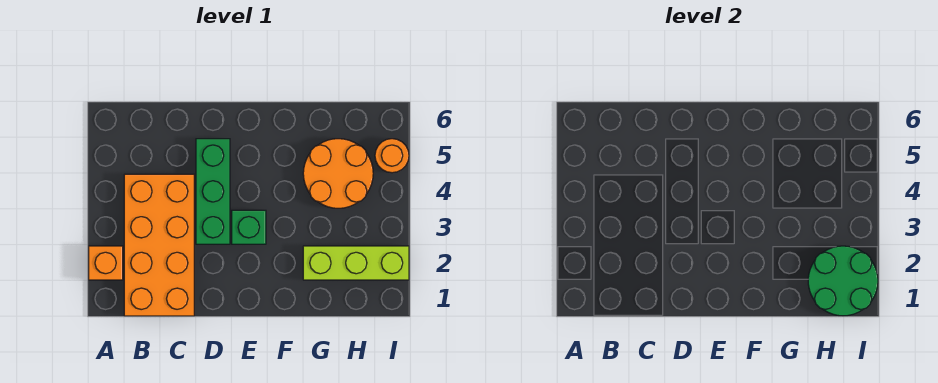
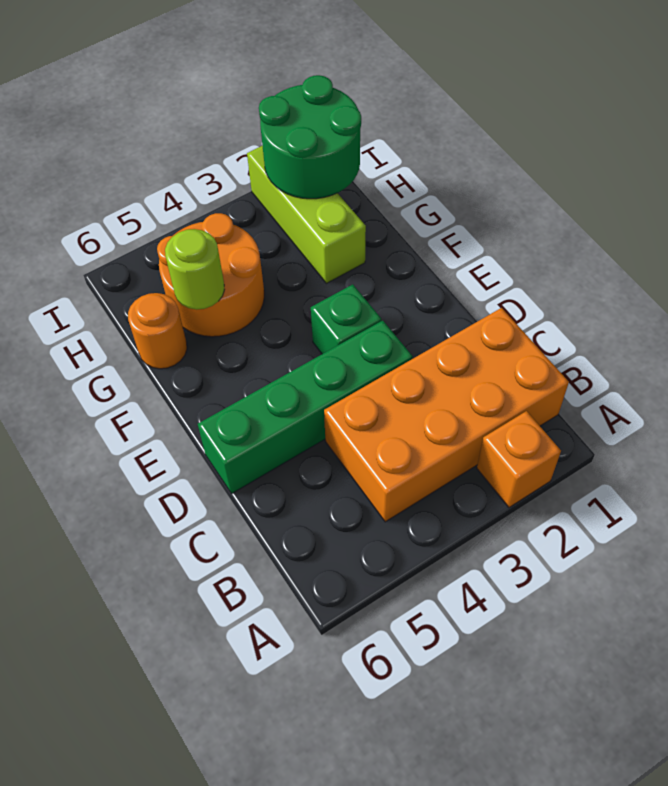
green 1x3 brick [196,139,230,244] -> green 1x4 brick [198,321,413,493]
none -> lime 1x1 round brick [165,229,224,310]
orange 1x1 round brick [375,139,409,173] -> orange 1x1 round brick moved to [128,293,187,369]

